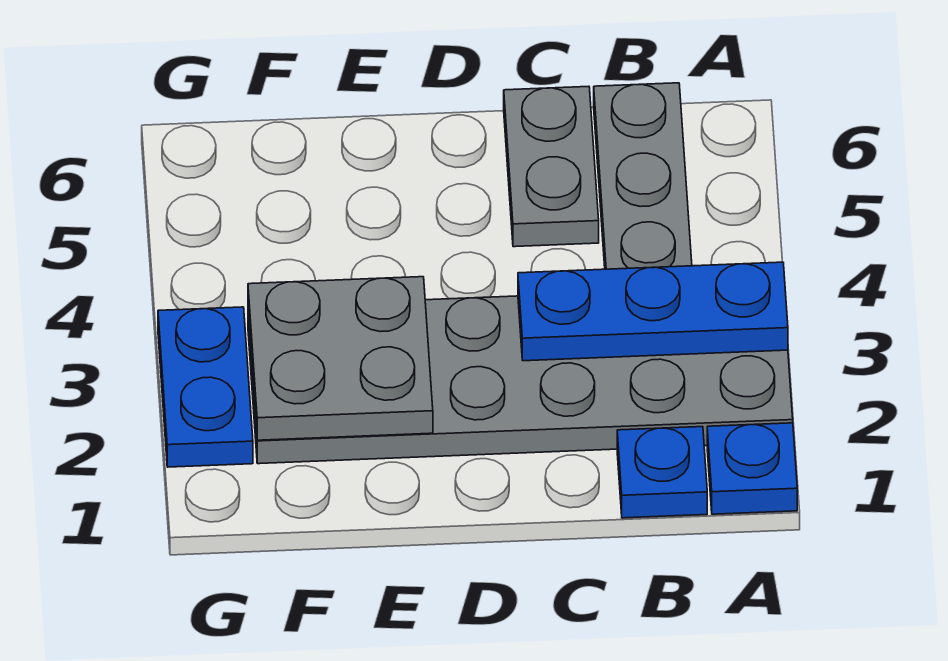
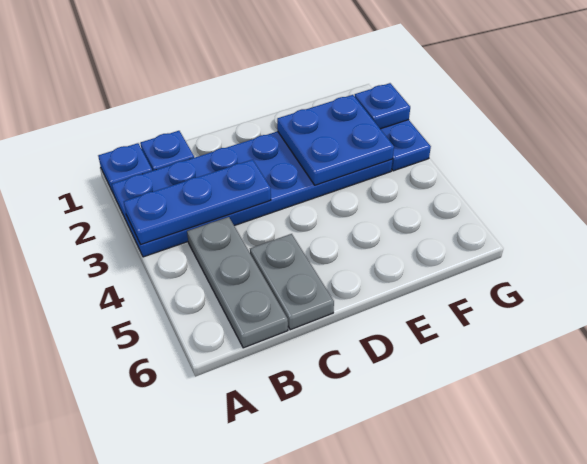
grey 2x6 plate [248,296,793,464] -> blue 2x6 plate [112,131,392,257]
grey 2x2 plate [248,277,433,440] -> blue 2x2 plate [277,95,394,185]
none -> blue 1x1 plate [355,83,410,129]

